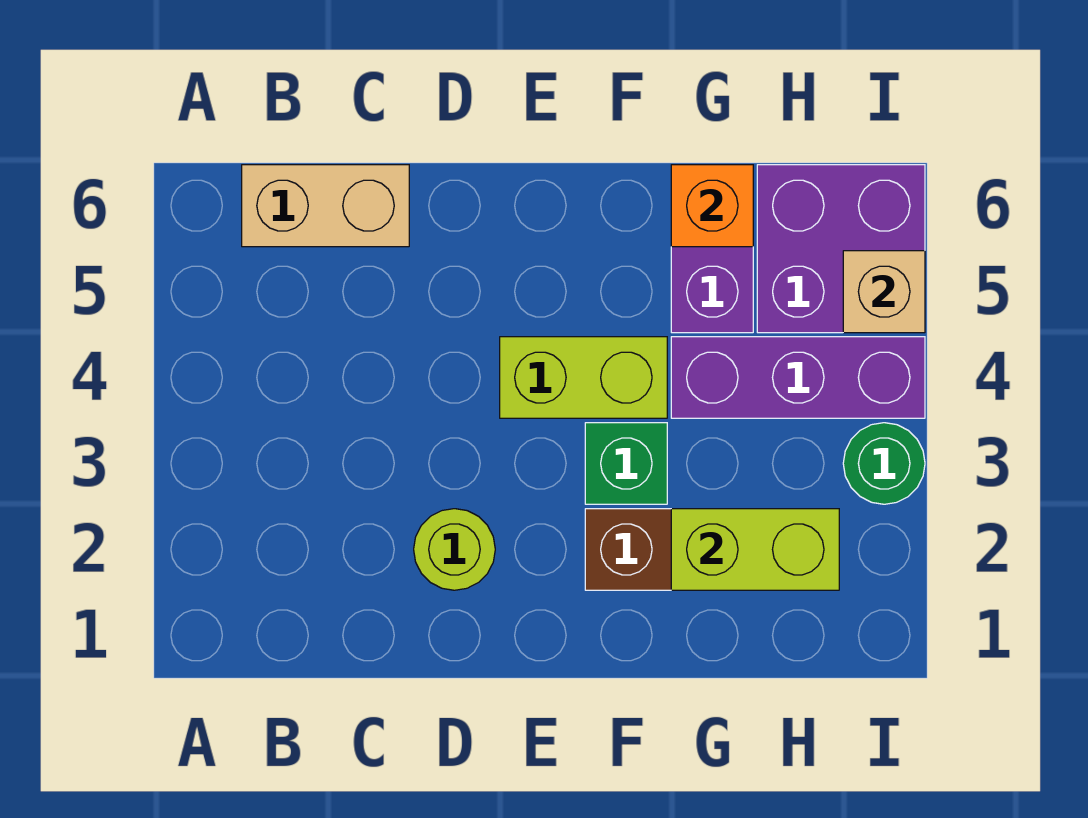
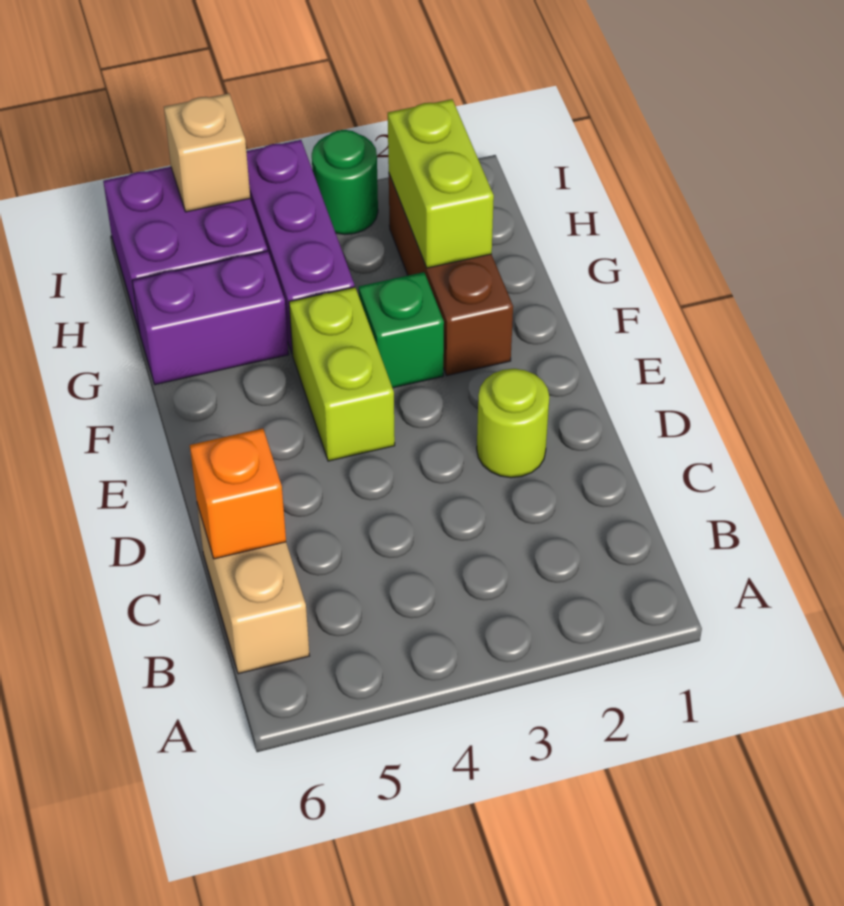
orange 1x1 brick [671,165,753,247] -> orange 1x1 brick moved to [190,428,286,559]

